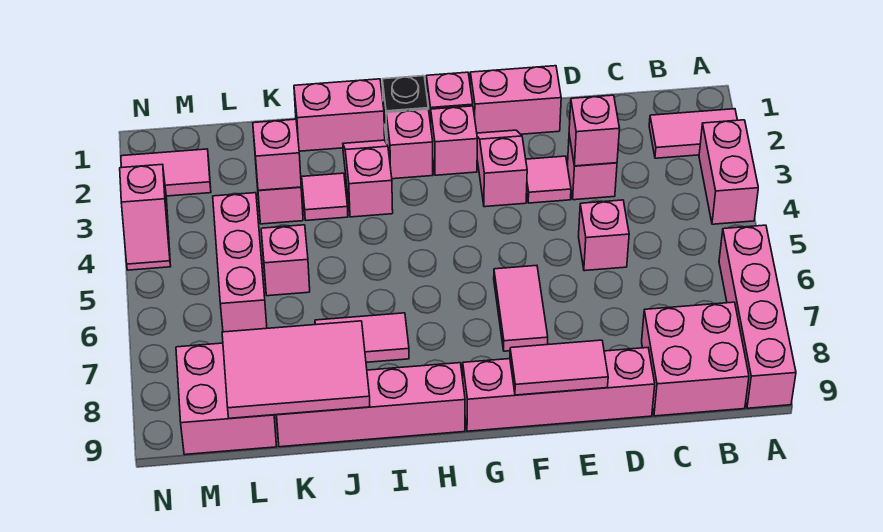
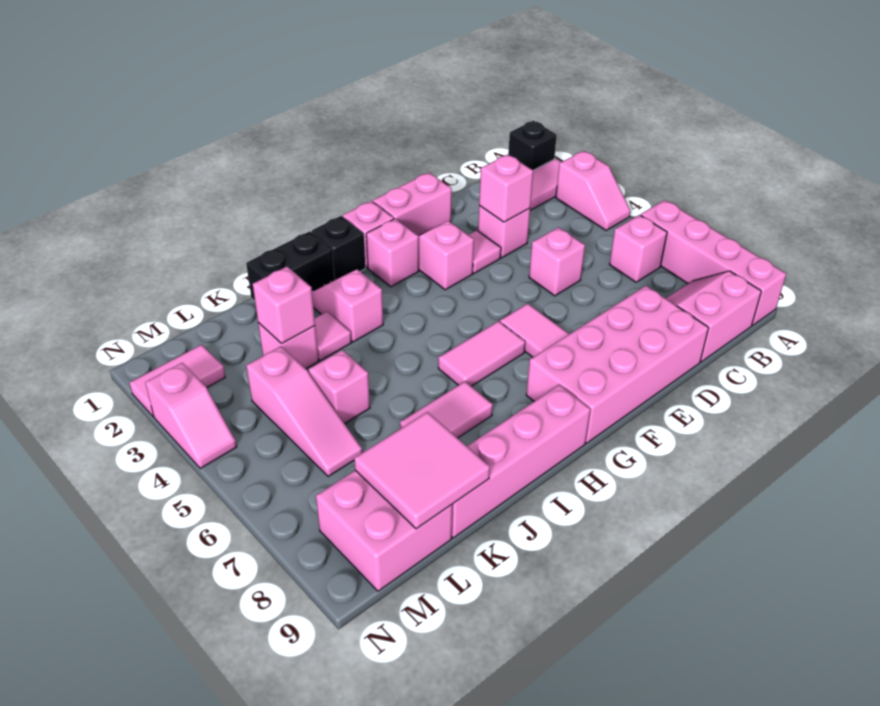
none -> black 1x1 brick [508,121,557,170]
pink 1x2 brick [699,120,758,224] -> pink 1x2 slope [556,151,631,230]
pink 2x2 brick [642,302,749,416] -> pink 2x2 slope [666,271,761,362]
pink 1x4 brick [463,348,655,431] -> pink 2x4 brick [526,286,708,443]
pink 1x2 tile [510,340,608,395] -> pink 1x2 tile moved to [438,321,525,386]
pink 1x1 brick [386,109,433,179] -> pink 1x1 brick moved to [609,215,667,282]
pink 1x2 brick [294,79,385,151] -> black 1x2 brick [246,231,335,301]
pink 2x3 tile [222,321,370,418] -> pink 2x2 tile [354,412,490,529]
pink 1x3 brick [213,193,267,332] -> pink 1x3 slope [246,346,362,477]

